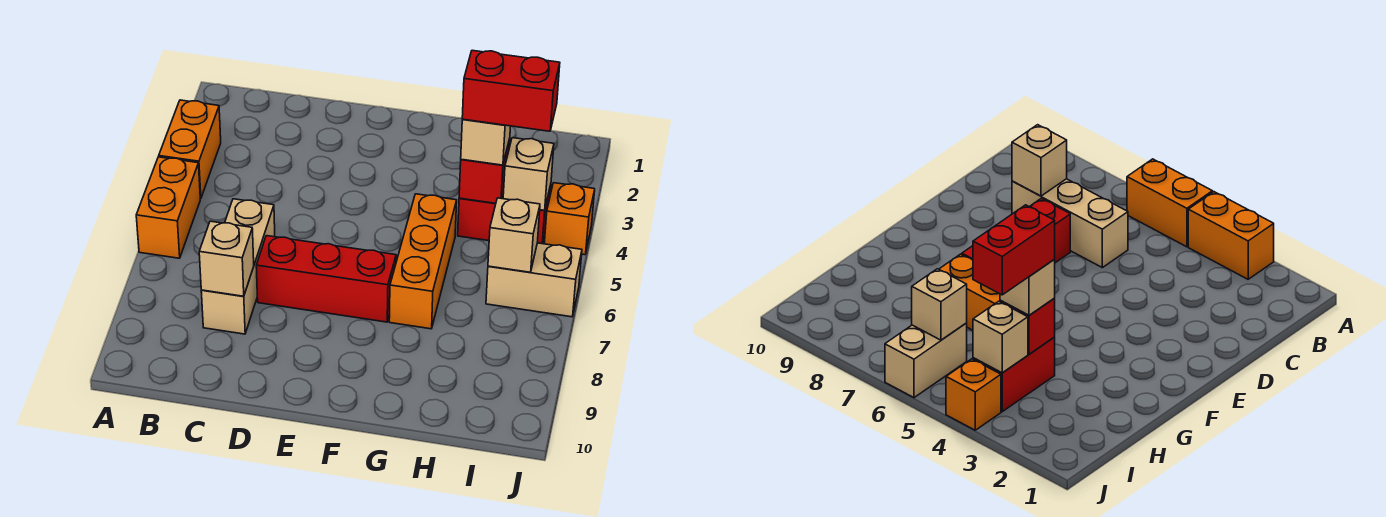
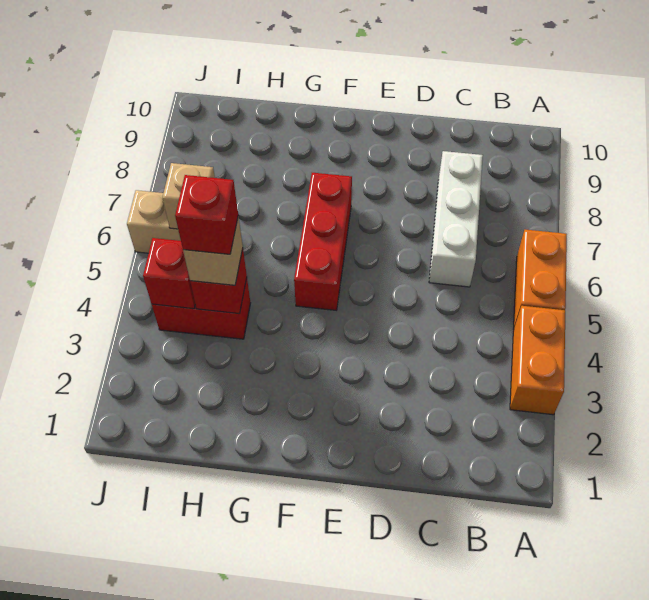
tan 1x3 brick [201,199,275,334] -> white 1x3 brick [429,151,483,287]
tan 1x1 brick [199,221,254,296] -> none
red 1x3 brick [256,236,396,322] -> red 1x3 brick turned to [294,173,352,310]
orange 1x3 brick [389,194,457,329] -> none
red 1x2 brick [462,50,560,131] -> red 1x1 brick [175,175,238,254]
tan 1x1 brick [503,138,554,210] -> red 1x1 brick [143,238,195,309]
orange 1x1 brick [544,183,595,255] -> none

